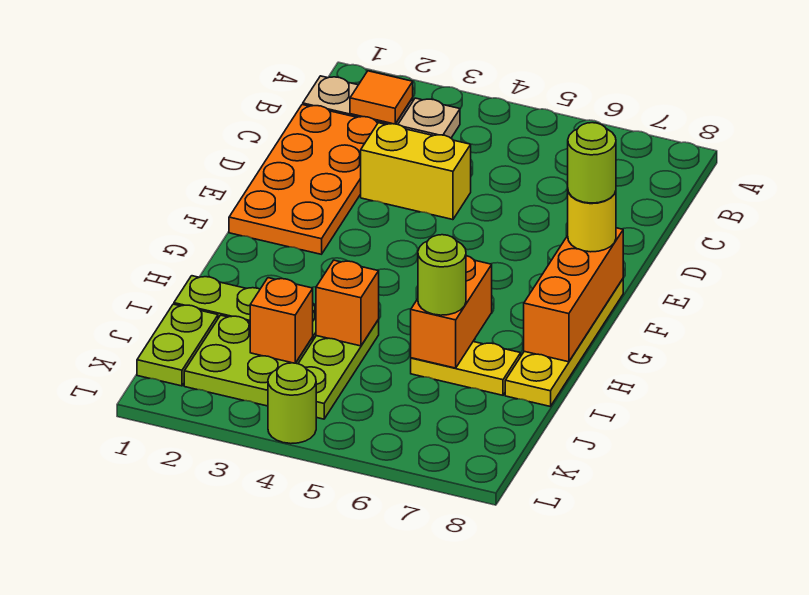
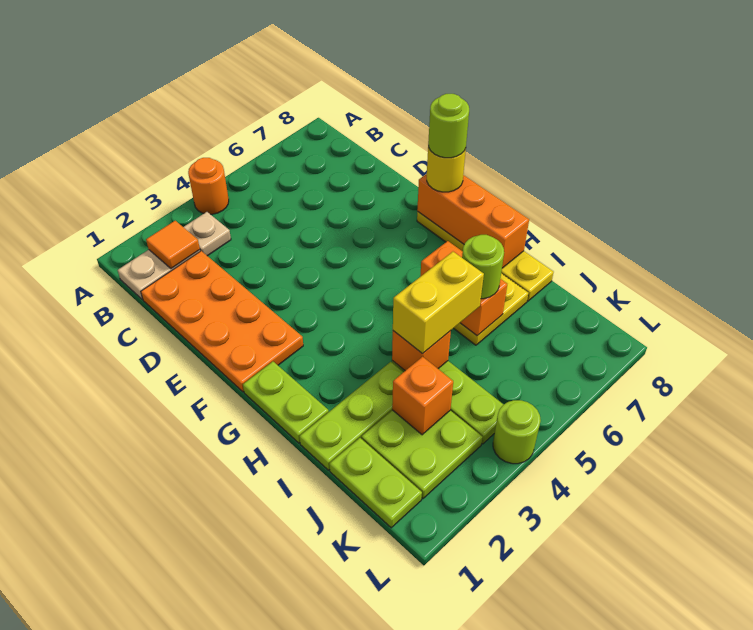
none -> orange 1x1 round brick [188,158,229,214]
yellow 1x2 brick [361,123,471,220] -> yellow 1x2 brick moved to [393,252,484,354]
none -> lime 1x2 plate [243,362,329,443]

